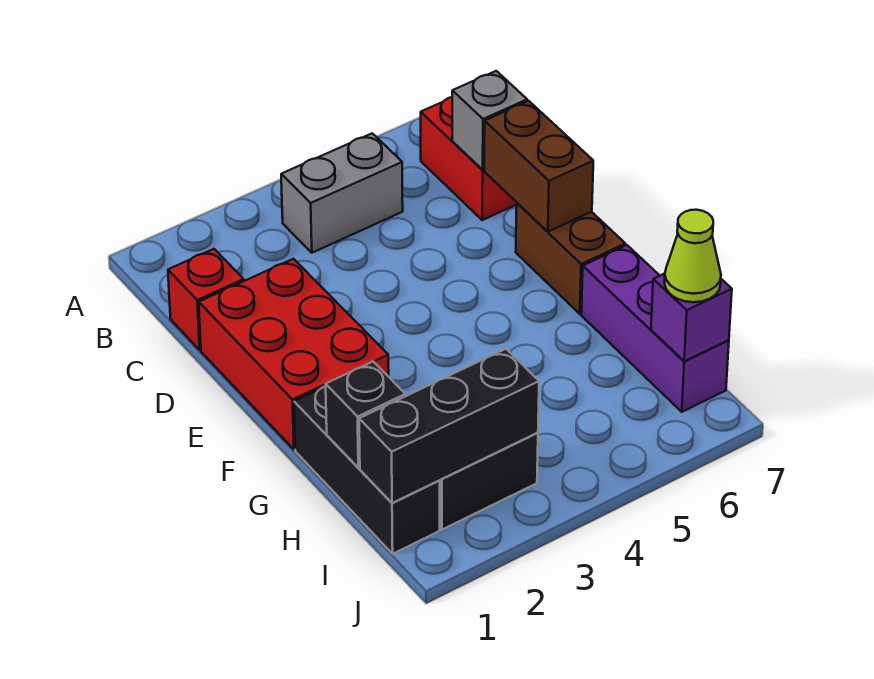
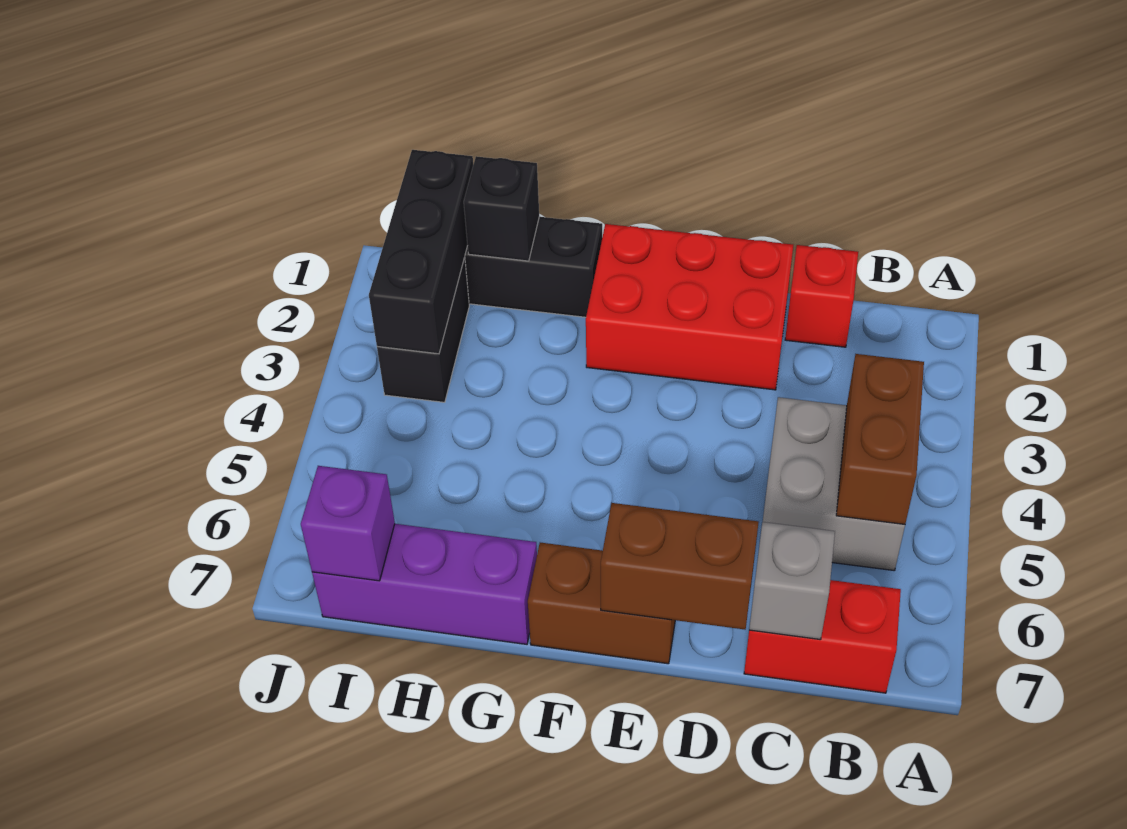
grey 1x2 brick [281,133,403,253] -> grey 2x2 brick [763,397,905,571]
none -> brown 1x2 brick [836,354,924,524]
lime 1x1 cone [664,210,721,302] -> none

